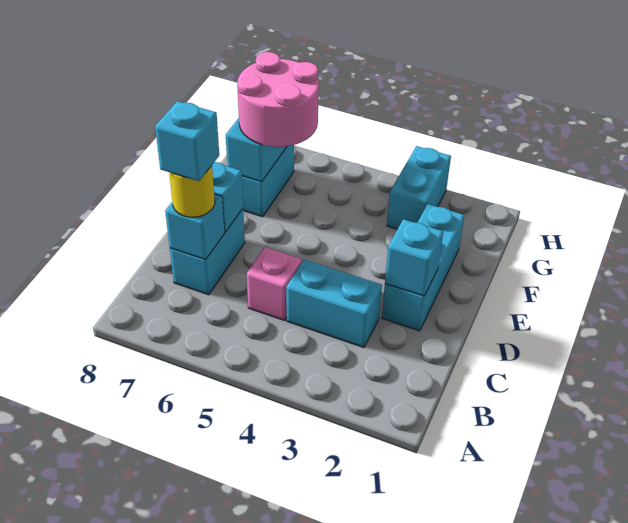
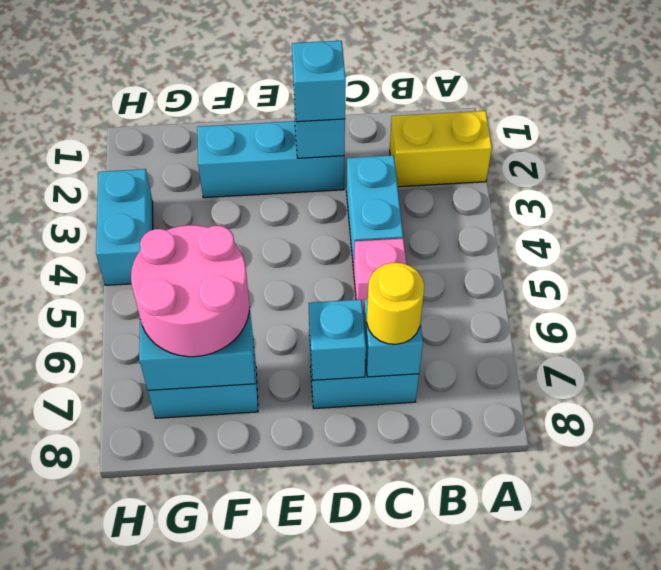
none -> yellow 1x2 brick [390,111,492,187]
cyan 1x1 brick [155,101,219,181] -> cyan 1x1 brick moved to [292,41,346,122]
cyan 1x2 brick [387,146,451,229] -> cyan 1x2 brick turned to [96,169,153,285]

